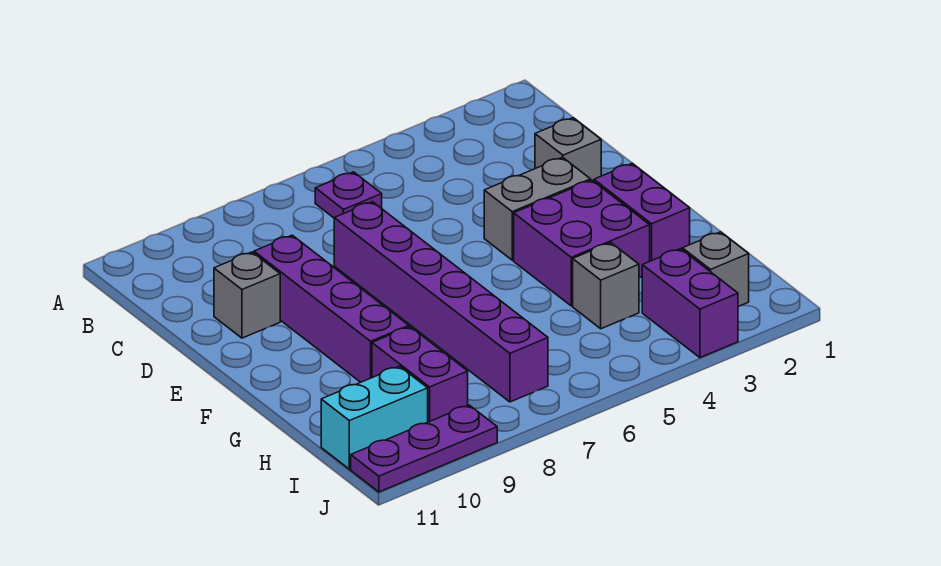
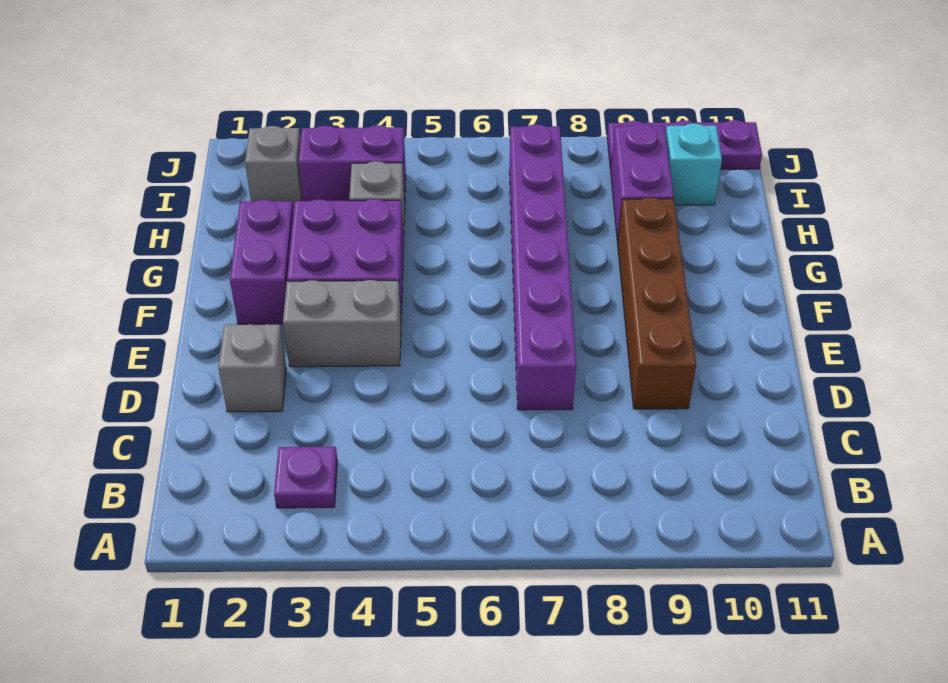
purple 1x1 plate [315,172,382,218] -> purple 1x1 plate moved to [274,447,337,508]
purple 1x4 brick [254,235,409,382] -> brown 1x4 brick [618,197,696,409]
grey 1x1 brick [214,252,280,338] -> none
purple 1x2 brick [642,249,738,358] -> purple 1x2 brick turned to [298,125,406,204]
cyan 1x2 brick [321,366,428,469] -> cyan 1x1 brick [666,123,722,205]

